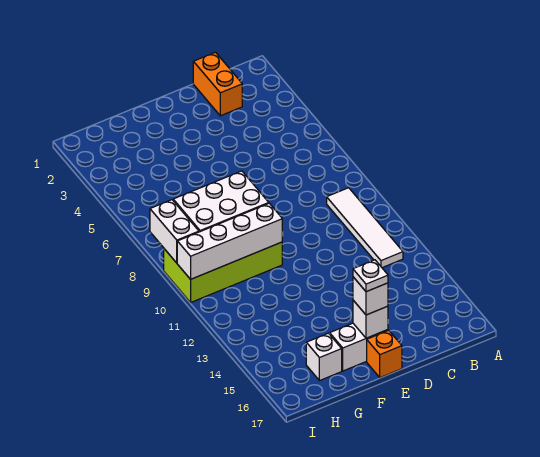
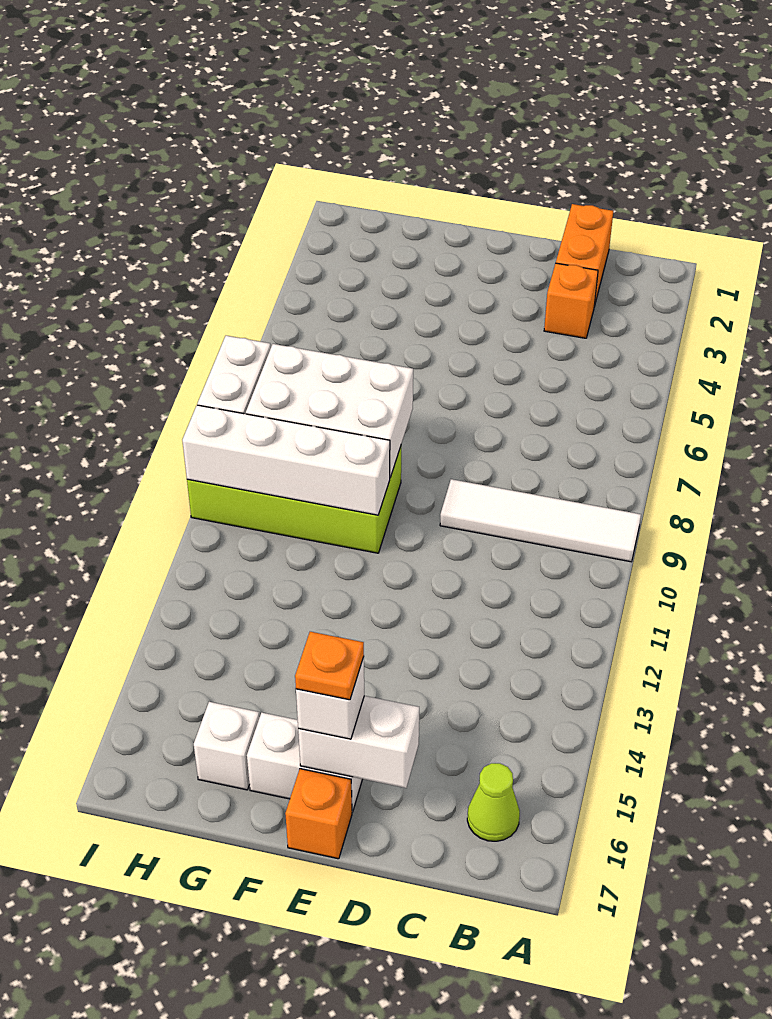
white 1x4 tile [327,188,403,268] -> white 1x4 tile turned to [440,479,641,562]
none -> lime 1x1 cone [467,763,520,841]
none -> orange 1x1 brick [544,263,598,338]
white 1x1 brick [353,300,388,338] -> white 1x2 brick [298,696,419,788]
white 1x1 plate [353,260,388,292] -> orange 1x1 plate [295,632,364,700]

